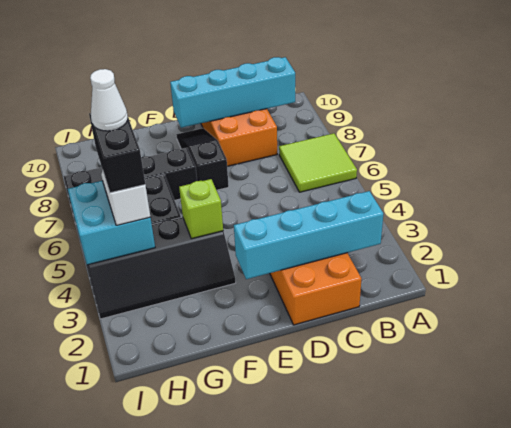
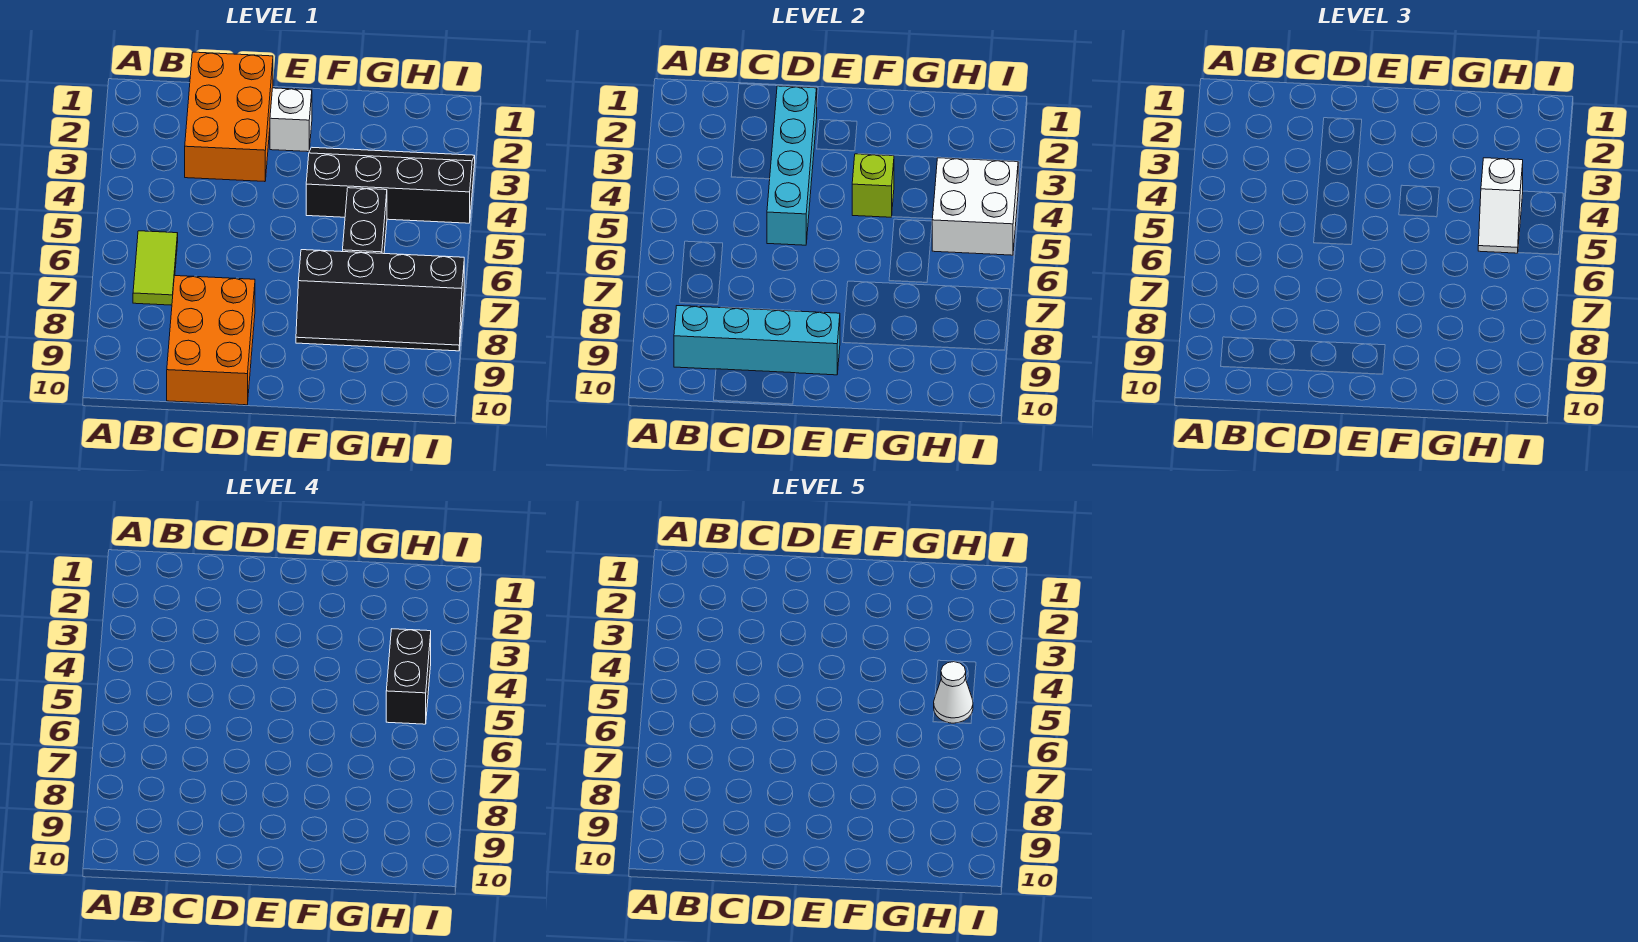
lime 2x2 tile [279,133,357,192] -> lime 1x2 tile [133,231,178,305]
cyan 1x4 brick [234,191,383,279] -> cyan 1x4 brick turned to [767,86,817,245]
none -> white 1x1 brick [270,88,312,152]
black 1x3 slope [176,128,229,190] -> none
cyan 2x2 brick [68,181,155,265] -> white 2x2 brick [932,158,1018,255]

